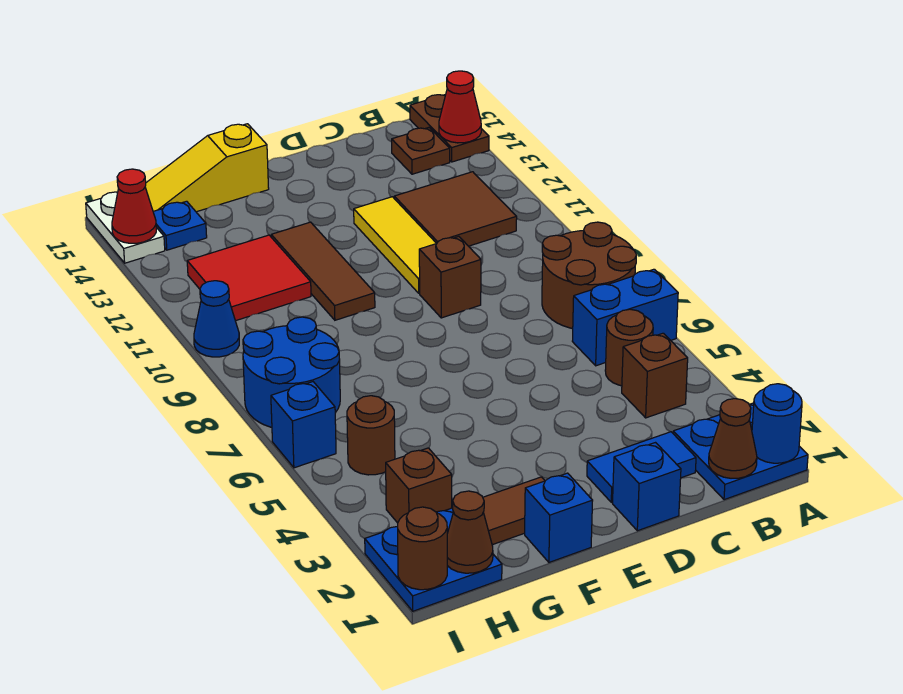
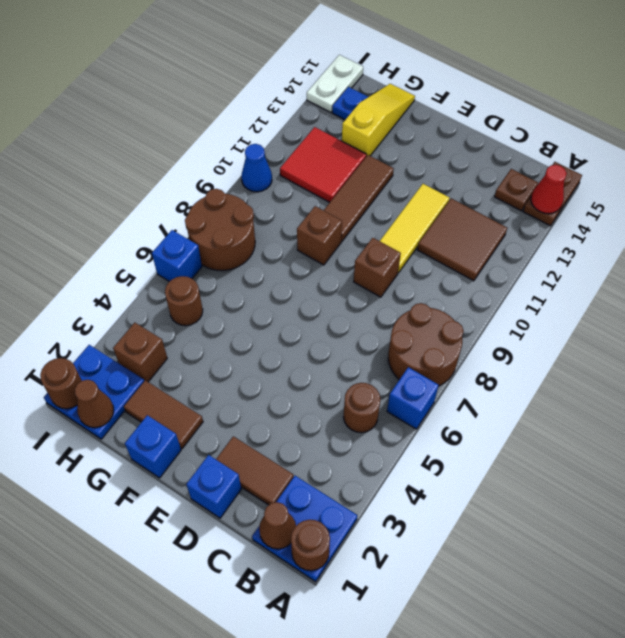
blue 1x1 round brick [752,384,802,463] -> brown 1x1 round brick [291,520,330,571]
blue 1x2 brick [572,269,678,366] -> blue 1x1 brick [387,367,438,429]
brown 1x1 brick [622,333,688,418] -> brown 1x1 brick moved to [297,206,342,265]
blue 1x2 tile [587,432,696,502] -> brown 1x2 tile [216,436,294,505]
yellow 1x3 slope [145,124,269,212] -> yellow 1x3 slope turned to [342,84,415,156]
blue 2x2 round brick [243,317,340,427] -> brown 2x2 round brick [185,189,255,270]
red 1x1 cone [112,169,156,243] -> none

